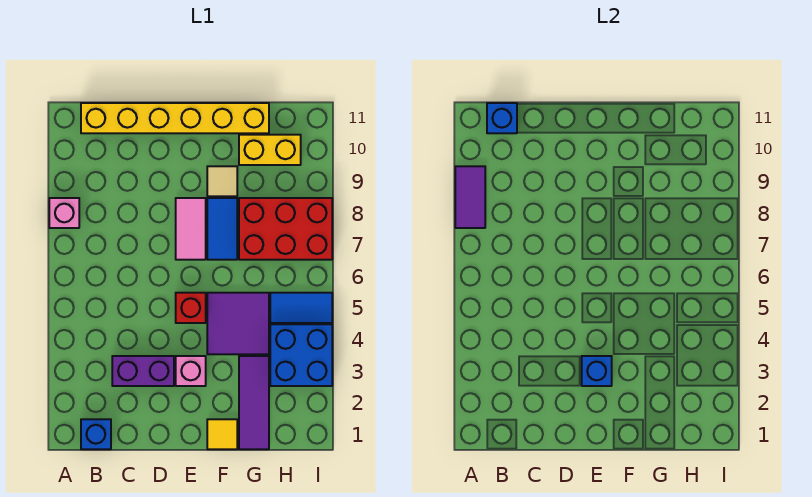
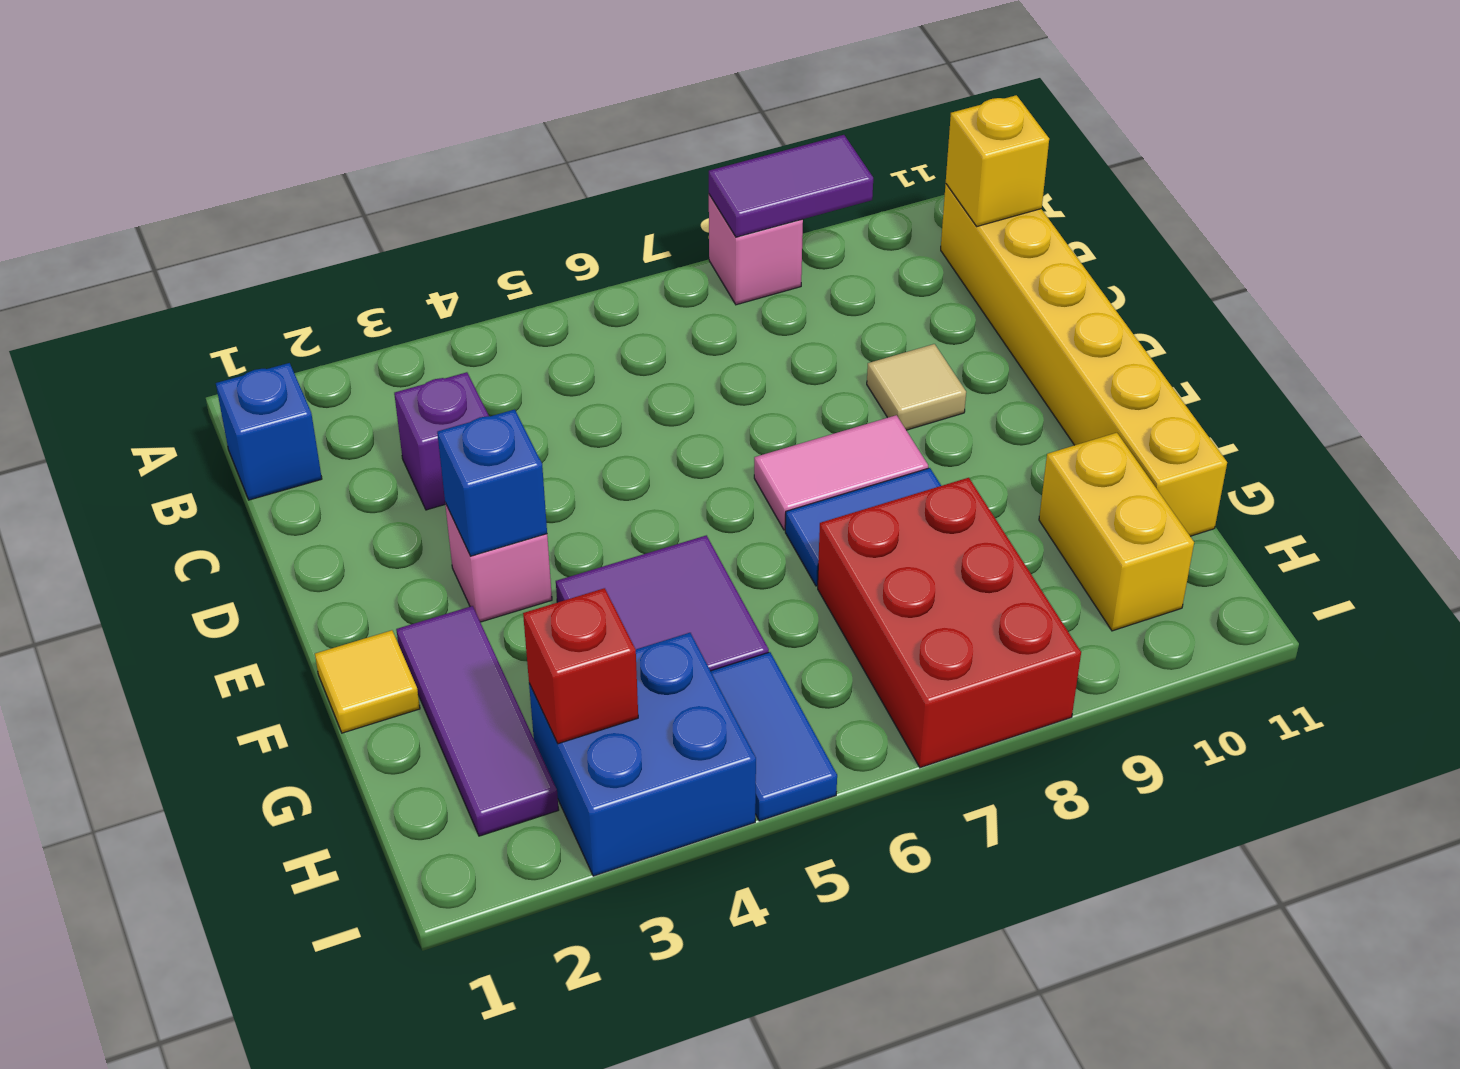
blue 1x1 brick [487,103,517,133] -> yellow 1x1 brick [946,95,1049,226]
purple 1x2 brick [112,356,174,386] -> purple 1x1 brick [394,372,489,510]
red 1x1 brick [176,293,206,323] -> red 1x1 brick moved to [523,588,638,744]
tan 1x1 tile [207,166,237,196] -> tan 1x1 tile moved to [867,344,966,430]
purple 1x3 tile [239,356,269,449] -> purple 1x3 tile turned to [396,606,559,836]

